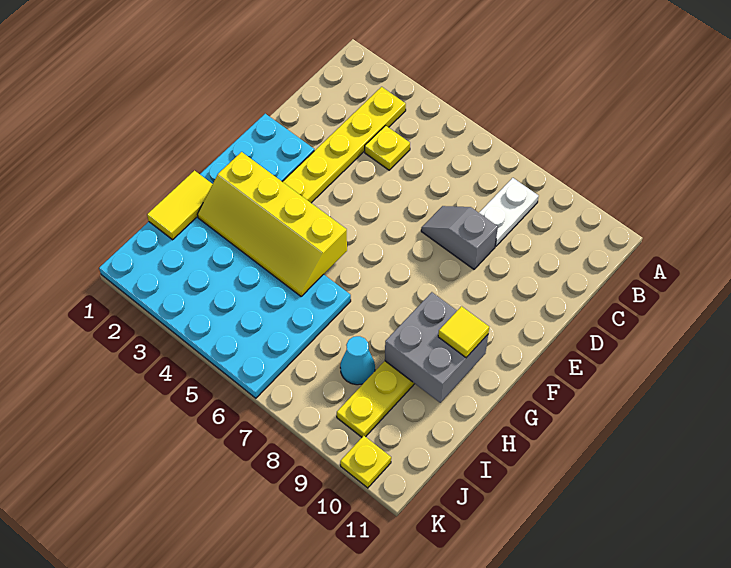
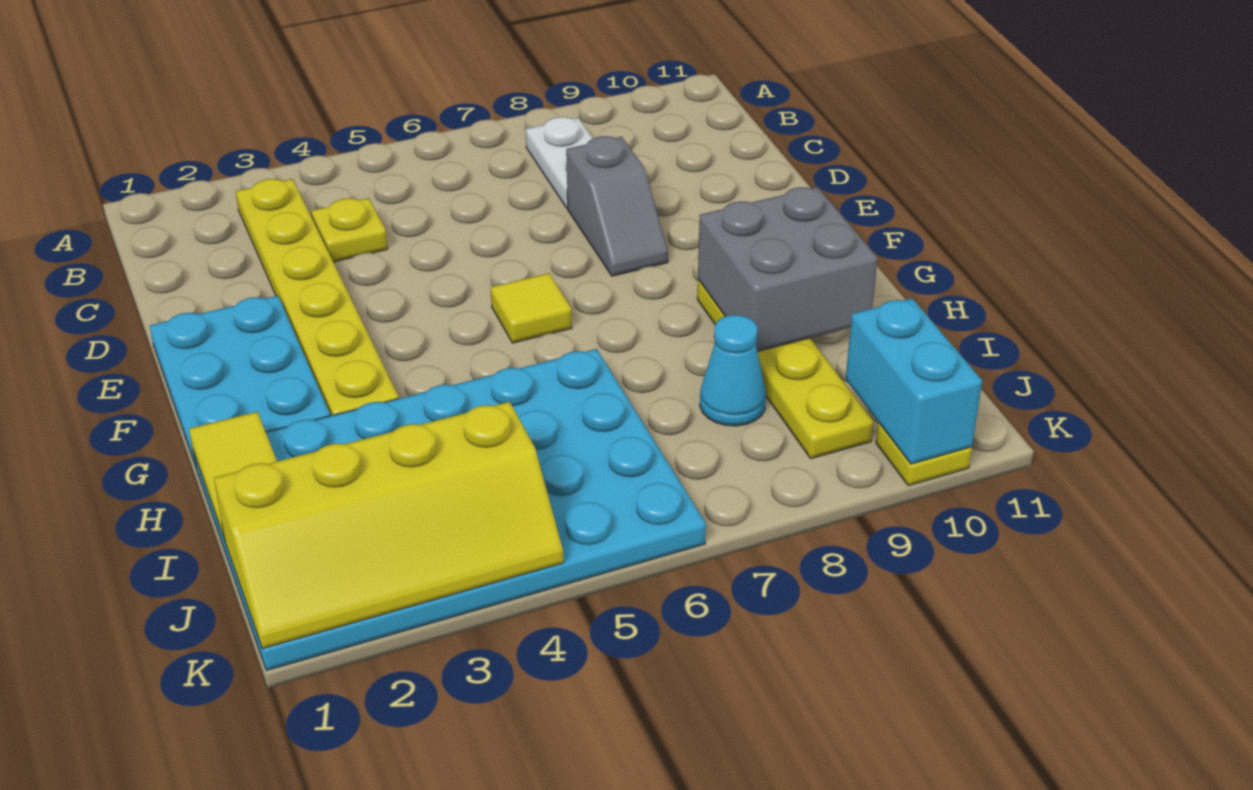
grey 1x2 slope [421,206,498,269] -> grey 1x2 slope turned to [566,136,668,276]
yellow 2x4 slope [197,152,347,297] -> yellow 2x4 slope moved to [214,402,564,649]
yellow 1x1 tile [438,306,489,358] -> yellow 1x1 tile moved to [491,273,572,343]
none -> cyan 1x2 brick [846,298,982,464]

